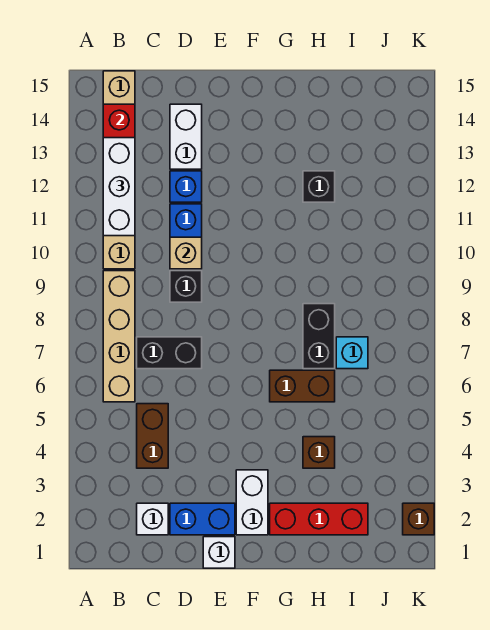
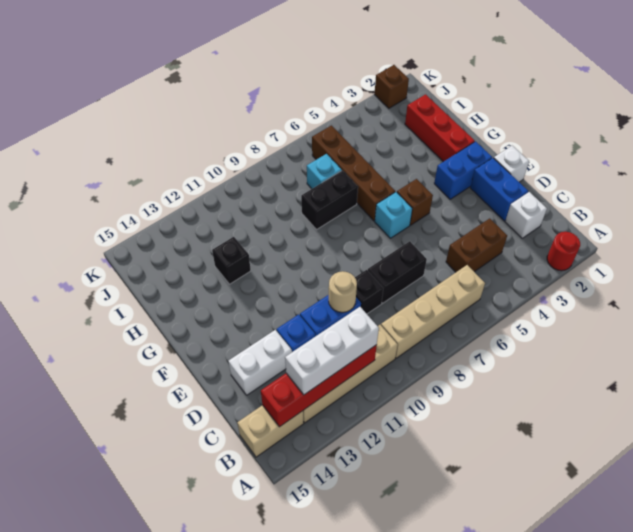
none -> red 1x1 round brick [547,232,580,271]
black 1x2 brick [137,337,202,369] -> black 1x2 brick turned to [368,241,427,303]
tan 1x1 brick [170,237,202,269] -> tan 1x1 round brick [329,271,357,312]
white 1x2 brick [236,470,268,535] -> blue 1x2 brick [434,141,492,199]
none -> cyan 1x1 brick [375,192,412,238]
brown 1x2 brick [270,370,335,402] -> brown 1x4 brick [312,125,395,221]
brown 1x1 brick [303,437,335,468] -> brown 1x1 brick moved to [397,179,433,225]

